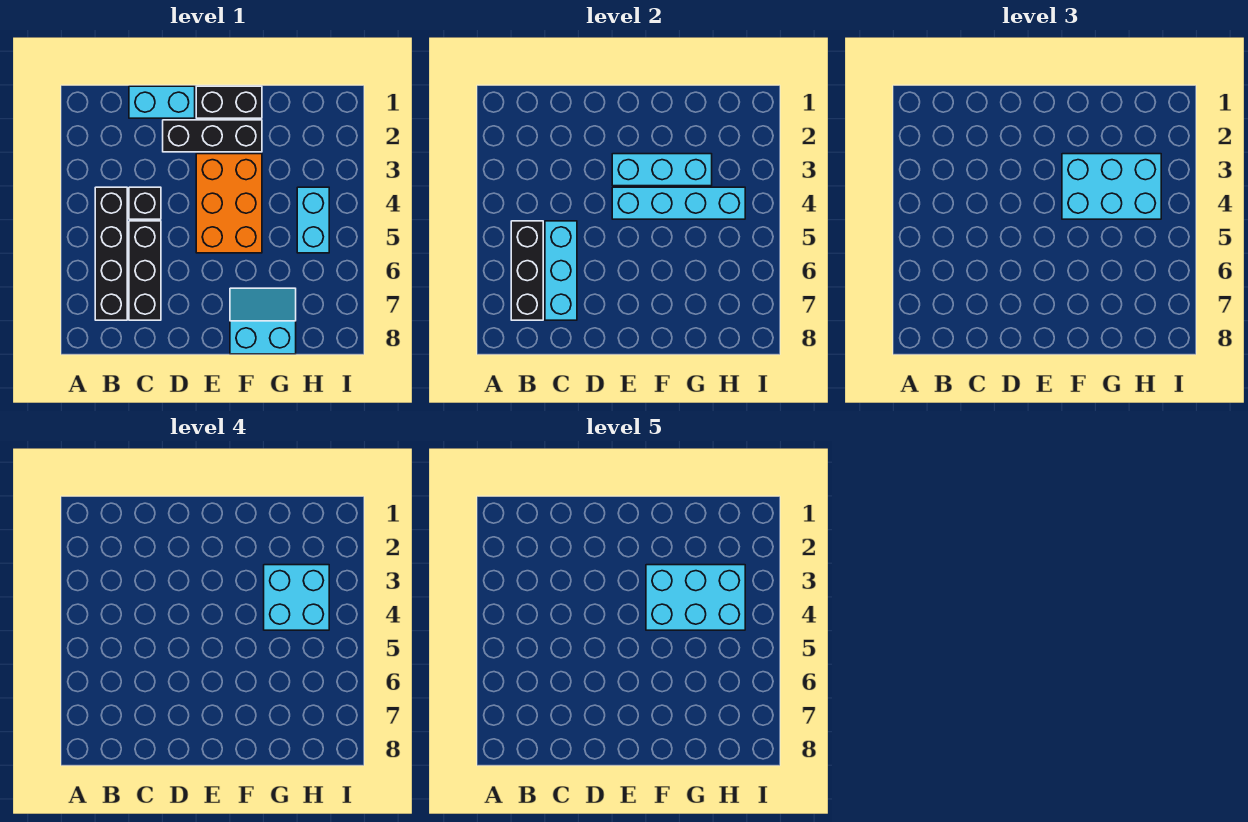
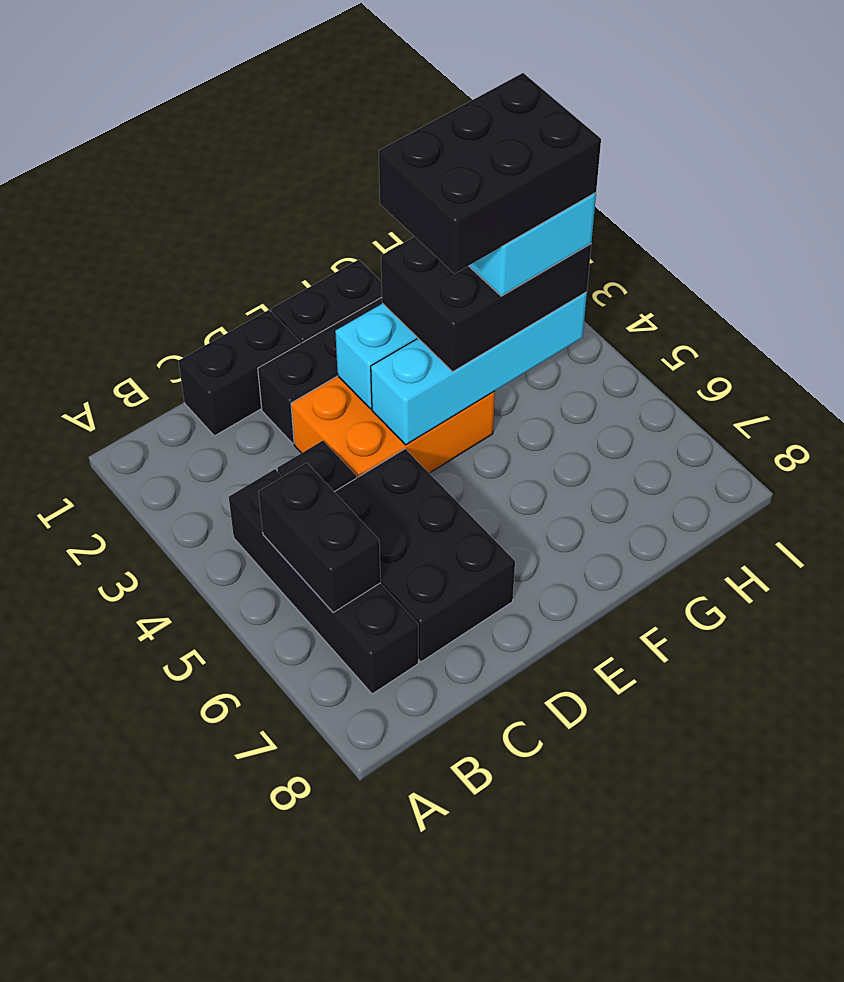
black 1x3 brick [511,221,543,320] -> black 1x2 brick [259,463,381,612]
cyan 1x2 brick [129,86,195,118] -> black 1x2 brick [179,310,300,436]
black 1x3 brick [129,221,161,320] -> black 2x3 brick [335,449,515,662]
cyan 1x3 brick [545,221,577,320] -> none
orange 2x3 brick [196,154,262,253] -> orange 2x3 brick turned to [291,376,495,478]
cyan 2x3 brick [1062,154,1161,219] -> black 2x3 brick [381,237,591,372]
cyan 2x3 brick [646,565,745,630] -> black 2x3 brick [379,73,601,274]
cyan 2x2 slope [230,288,296,354] -> none
cyan 1x2 brick [297,187,329,253] -> none

